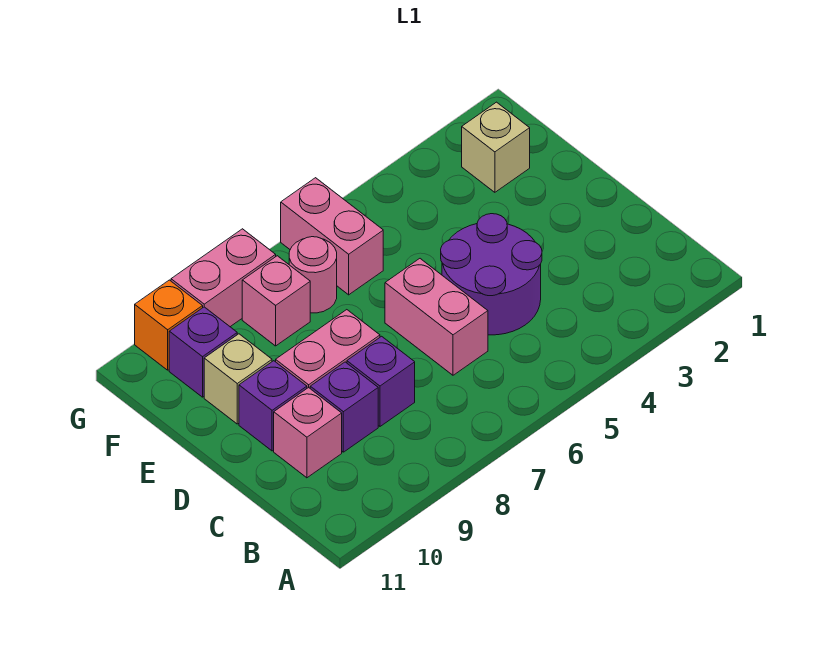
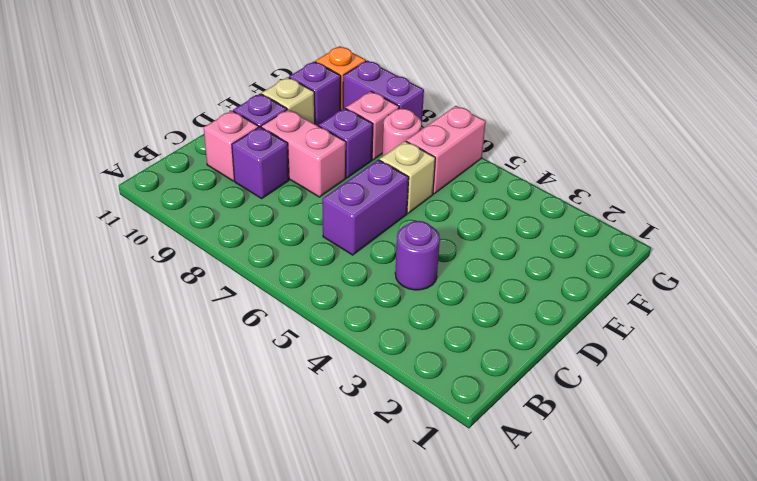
purple 2x2 round brick [441,214,542,335] -> purple 1x1 round brick [395,221,440,290]
pink 1x2 brick [385,259,488,375] -> purple 1x2 brick [322,160,409,255]
purple 1x1 brick [347,336,415,426] -> purple 1x1 brick moved to [319,108,373,178]
tan 1x1 brick [462,102,530,192] -> tan 1x1 brick moved to [379,141,435,213]
pink 1x2 brick [171,229,276,327] -> purple 1x2 brick [343,60,424,123]

